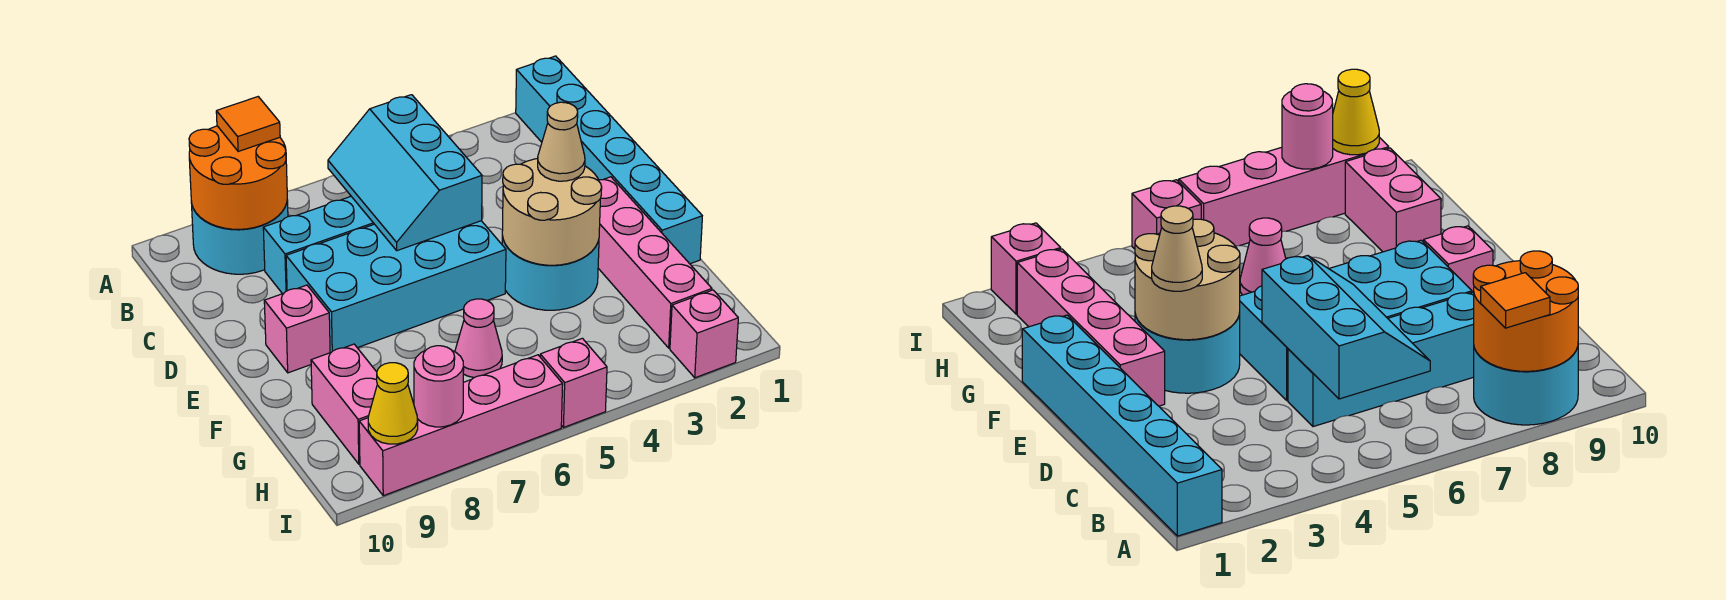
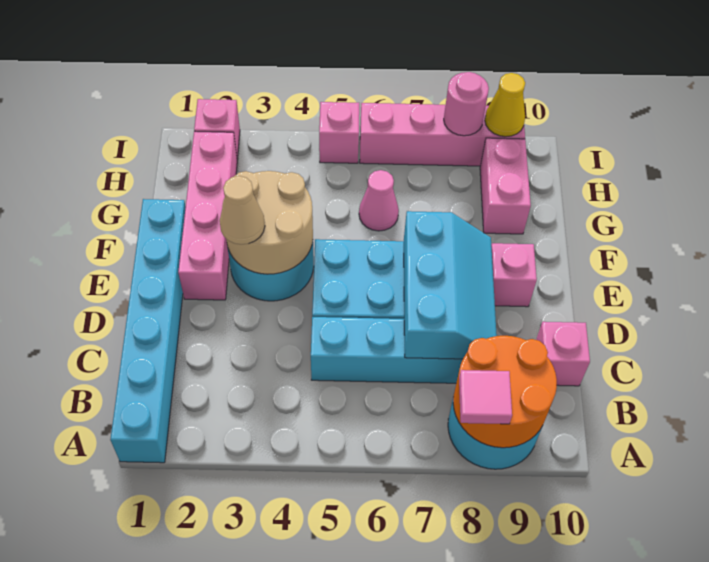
orange 1x1 tile [216,97,280,152] -> pink 1x1 tile [459,370,512,424]
cyan 2x3 slope [328,95,482,251] -> cyan 2x3 slope moved to [404,211,497,359]
none -> pink 1x1 brick [536,322,590,386]

